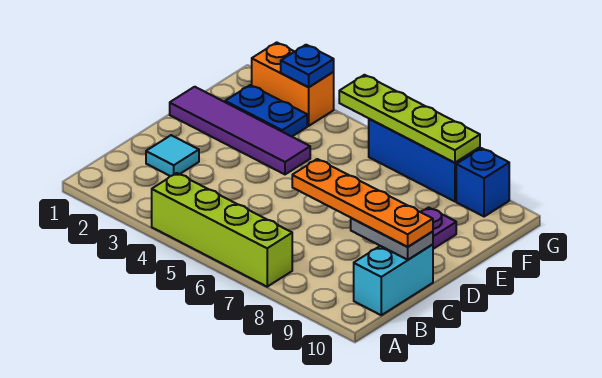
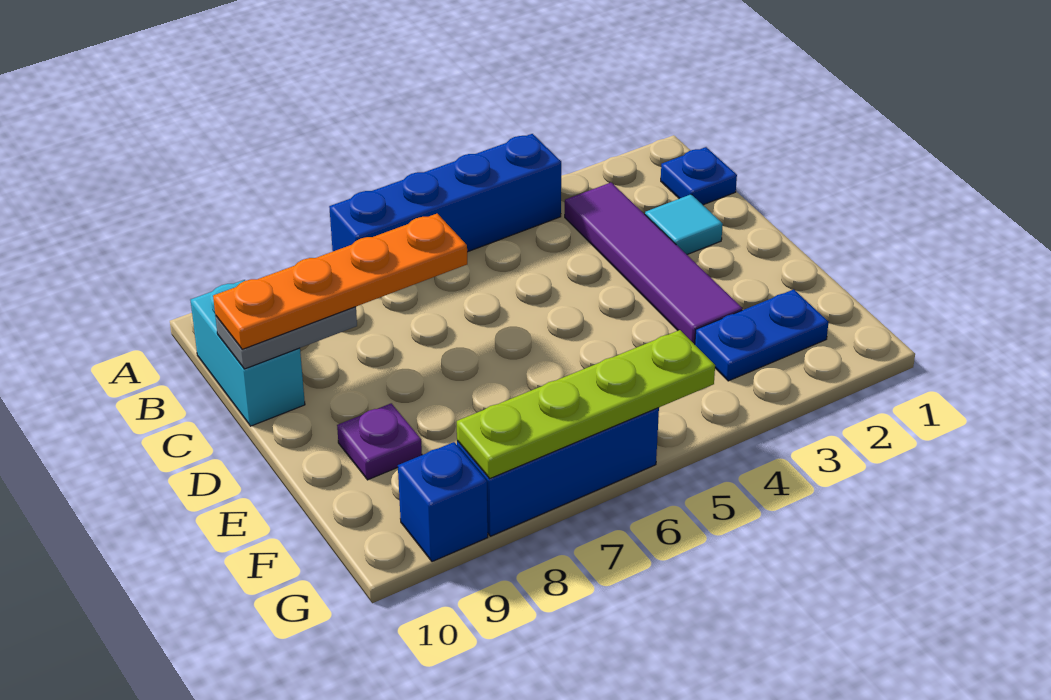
lime 1x4 brick [152,173,292,287] -> blue 1x4 brick [329,134,561,252]
purple 1x4 tile [170,87,310,174] -> purple 1x4 tile turned to [565,183,742,344]
orange 1x2 brick [252,42,334,126] -> none
blue 1x1 plate [281,45,334,87] -> blue 1x1 plate moved to [661,147,737,205]

